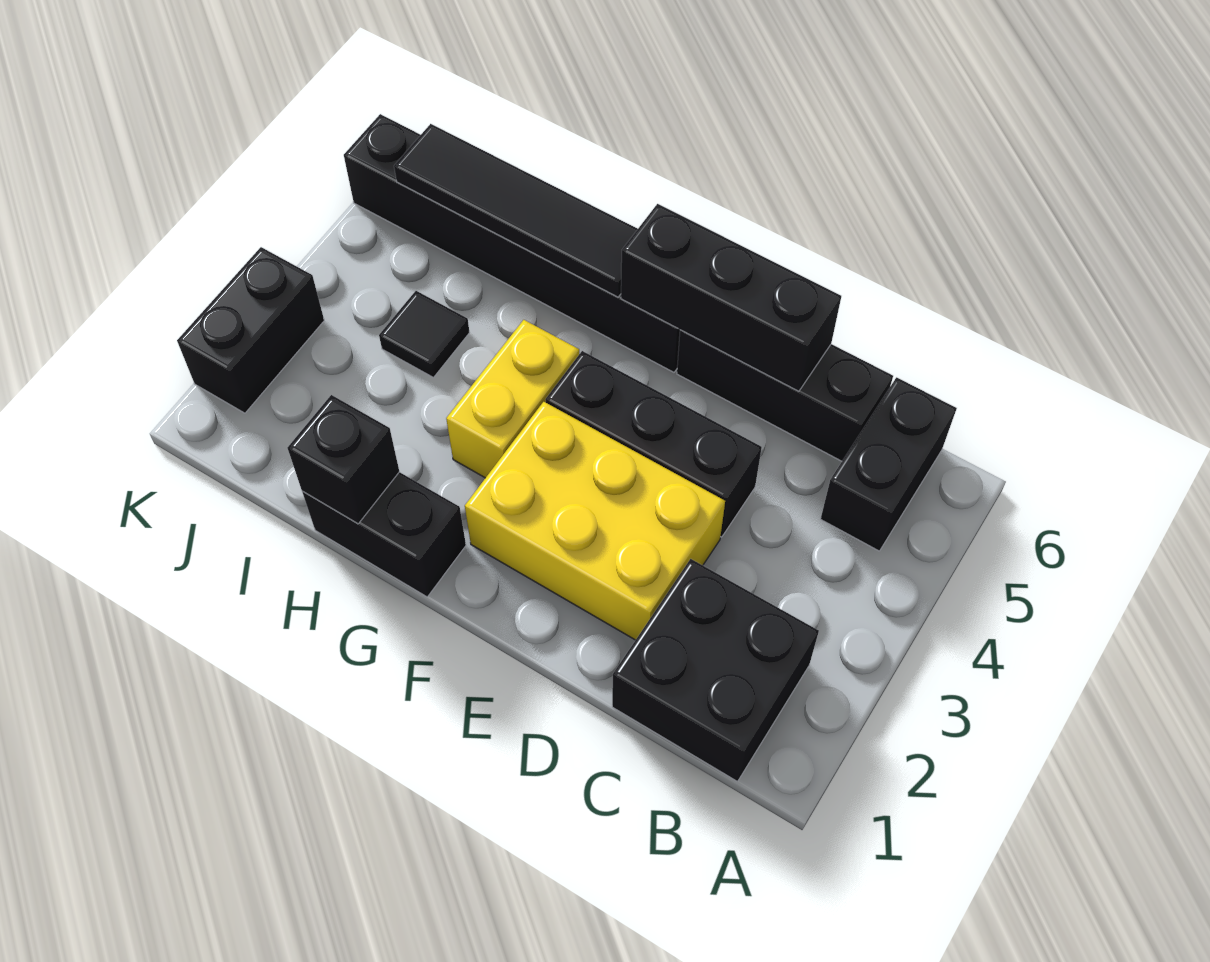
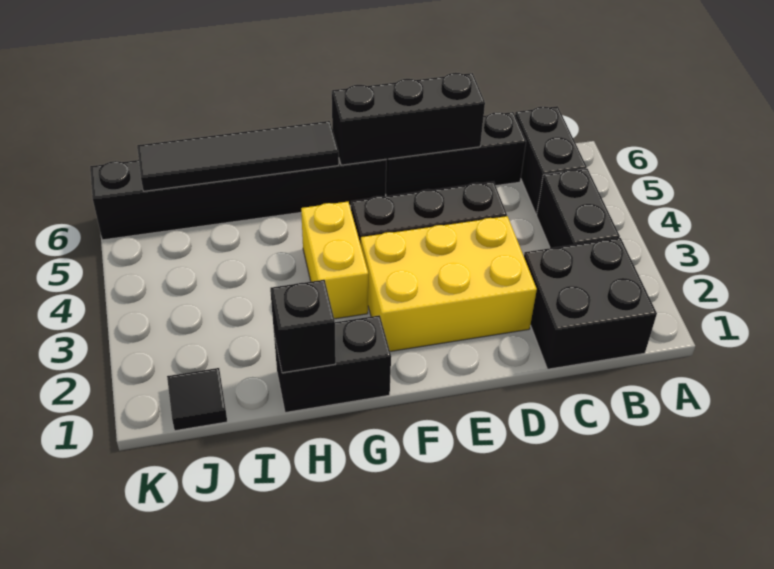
black 1x1 tile [379,291,469,377] -> black 1x1 tile moved to [167,368,227,431]
black 1x2 brick [177,247,324,413] -> black 1x2 brick moved to [537,169,620,248]

